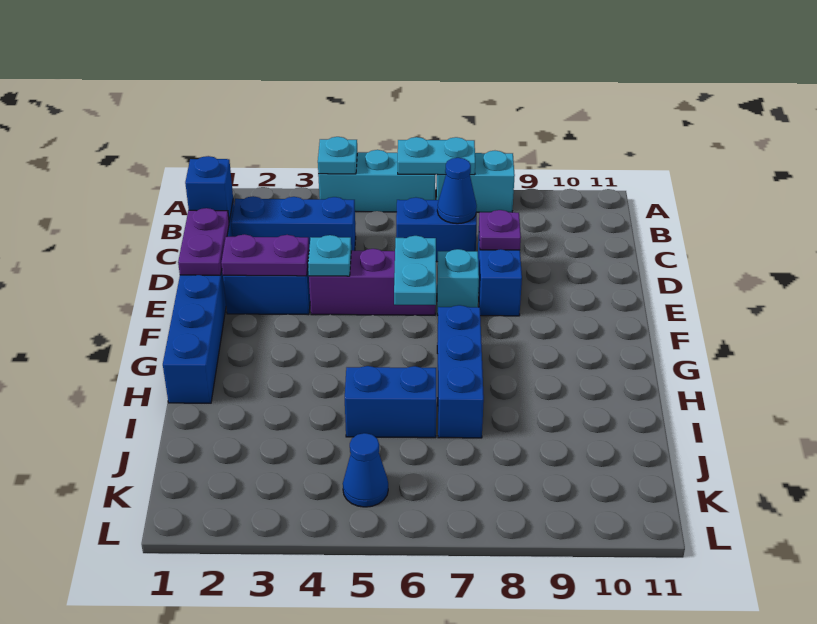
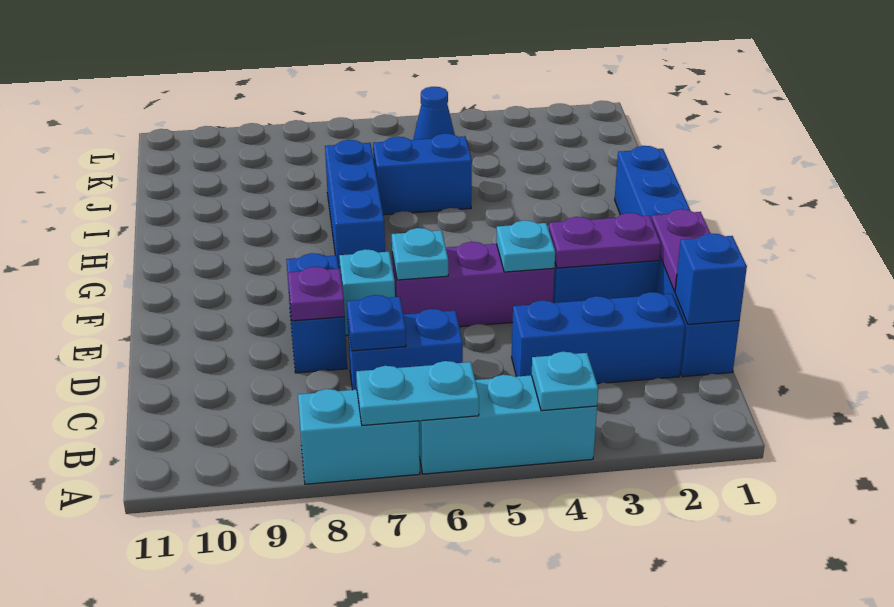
blue 1x1 cone [437,158,477,224] -> blue 1x1 plate [347,295,406,351]
cyan 1x2 plate [394,236,436,305] -> cyan 1x1 plate [392,228,448,280]

